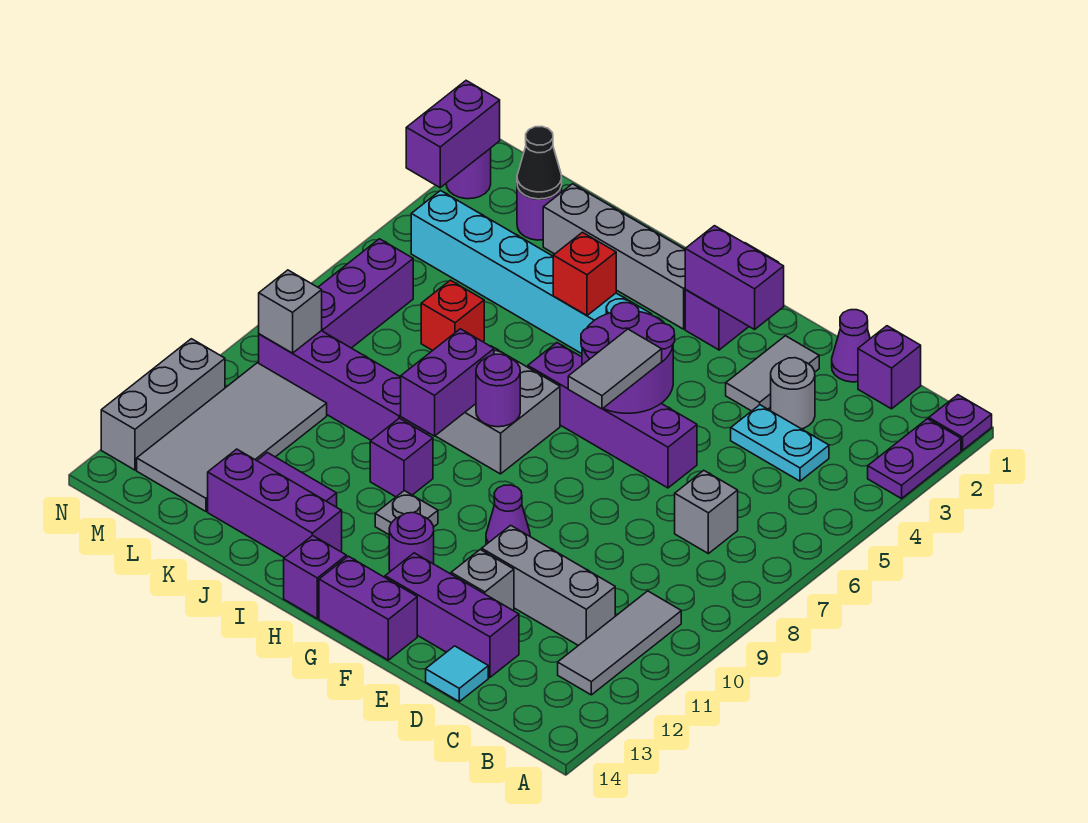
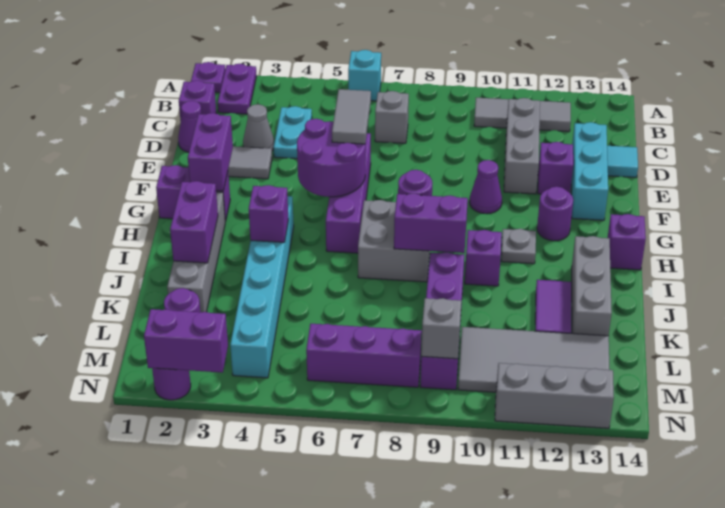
purple 1x2 plate [868,419,961,499] -> purple 1x2 plate turned to [218,64,257,114]
none -> cyan 1x1 brick [348,50,381,101]
grey 1x1 round brick [771,358,815,429] -> grey 1x1 cone [243,104,274,151]
purple 1x3 brick [385,553,519,678] -> cyan 1x3 brick [571,122,608,220]
grey 1x1 brick [451,550,514,610] -> purple 1x1 brick [538,142,573,194]
grey 1x2 tile [568,329,662,409] -> grey 1x2 tile turned to [332,89,371,144]
purple 1x2 brick [319,556,417,660] -> purple 1x2 brick moved to [170,181,218,263]
red 1x1 brick [553,232,616,316] -> purple 1x1 brick [249,185,288,242]
purple 1x3 brick [208,449,342,558] -> grey 1x3 brick [572,236,612,336]
red 1x1 brick [421,280,484,350] -> none
black 1x1 cone [517,126,562,199] -> none

